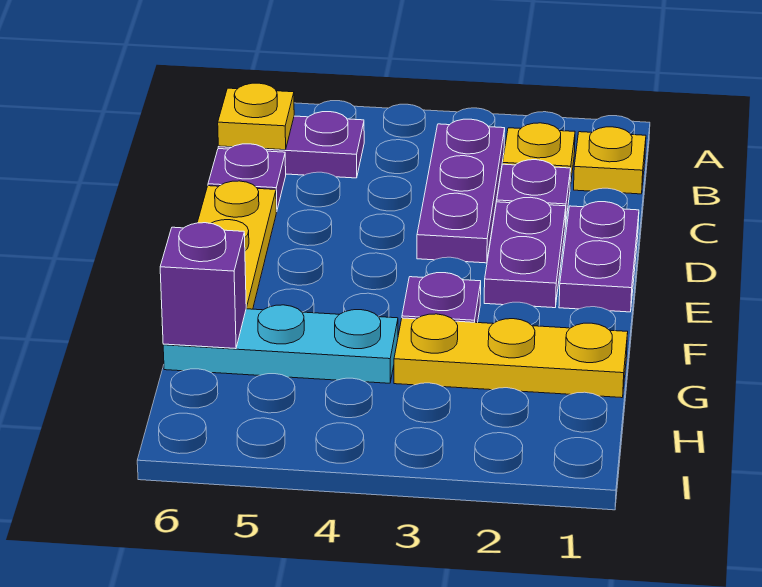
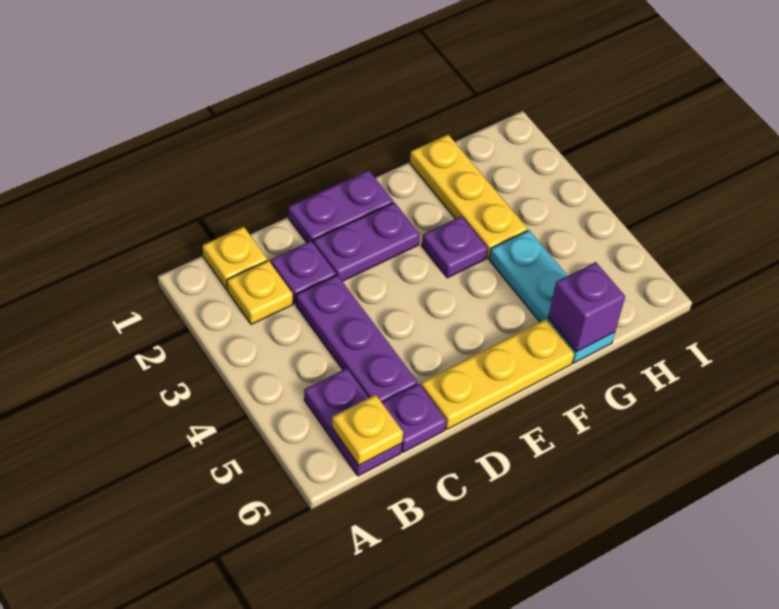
purple 1x3 plate [417,119,505,263] -> purple 1x3 plate turned to [296,275,418,402]

